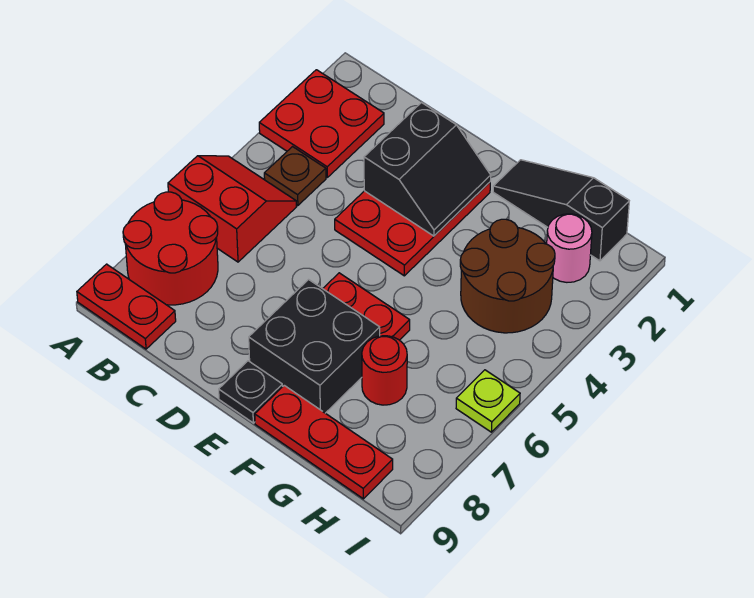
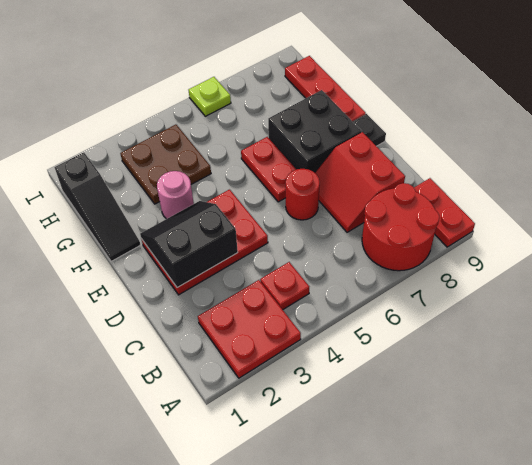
red 2x2 slope [168,156,297,262] -> red 2x2 slope moved to [315,132,405,232]
brown 1x1 plate [264,147,326,205] -> red 1x1 plate [260,262,309,310]
brown 2x2 round brick [460,219,555,333] -> brown 2x2 plate [120,125,211,204]
red 1x1 round brick [362,336,407,405] -> red 1x1 round brick moved to [286,169,320,220]
pink 1x1 round brick [547,214,592,282] -> pink 1x1 round brick moved to [157,171,194,219]

